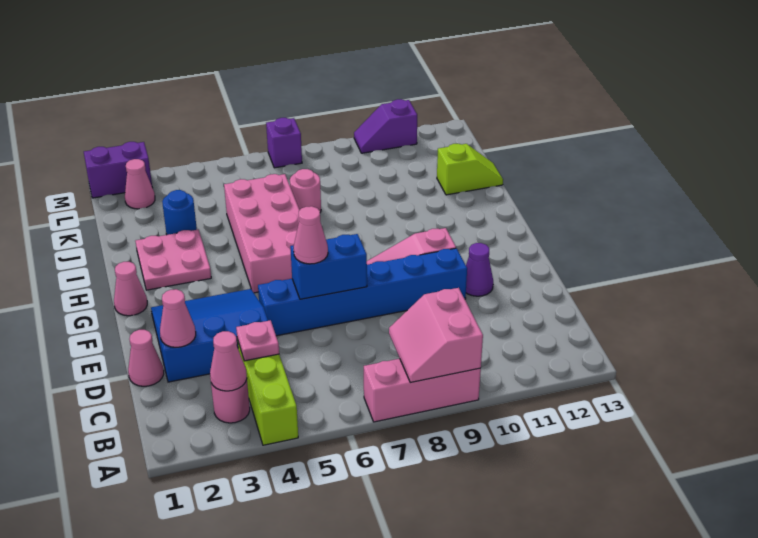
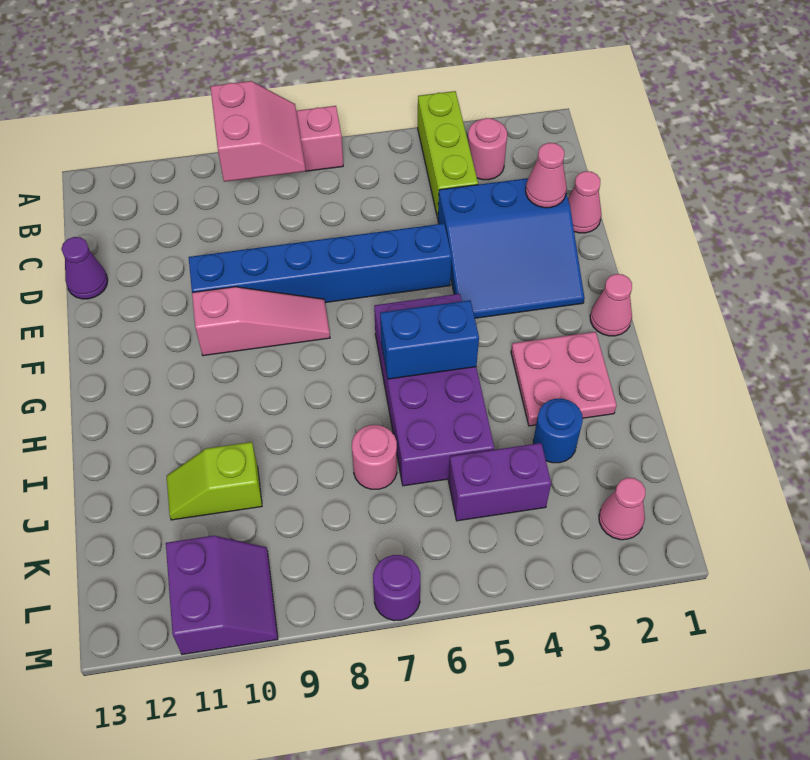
pink 1x1 cone [210,331,247,391] -> none
pink 1x1 plate [236,320,279,361] -> none
blue 1x2 brick [290,234,367,299] -> blue 1x2 brick moved to [380,300,479,379]
pink 1x1 cone [294,206,328,264] -> none
purple 1x1 cone [466,243,493,296] -> purple 1x1 cone moved to [61,237,108,299]
pink 2x4 brick [224,174,300,293] -> purple 2x4 brick [374,294,494,486]
lime 1x2 slope [437,144,503,195] -> lime 1x2 slope moved to [167,442,262,520]
purple 1x2 brick [84,142,152,198] -> purple 1x2 brick moved to [449,443,551,521]
purple 1x1 brick [266,118,302,168] -> purple 1x1 round brick [373,555,420,621]
purple 1x2 slope [354,99,417,153] -> purple 2x2 slope [166,536,278,654]

